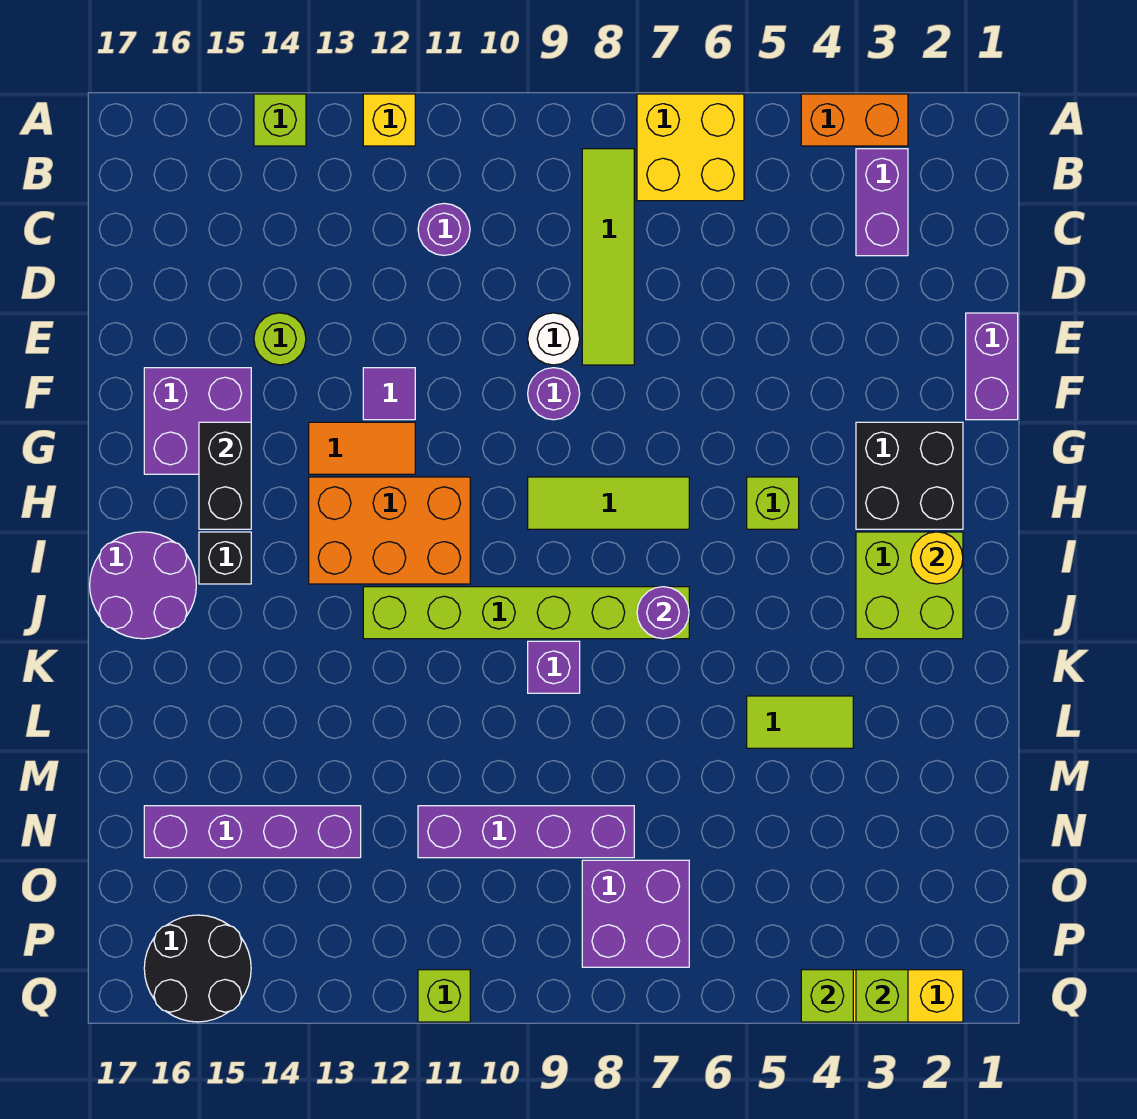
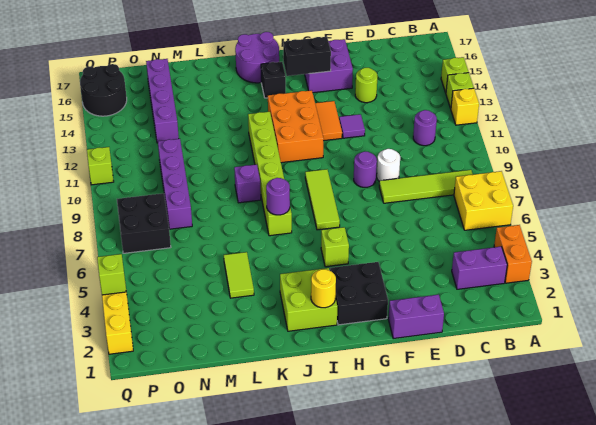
purple 2x2 brick [582,860,689,967] -> black 2x2 brick [117,193,171,253]
lime 1x1 brick [856,970,908,1022] -> lime 1x1 brick moved to [446,73,474,108]

